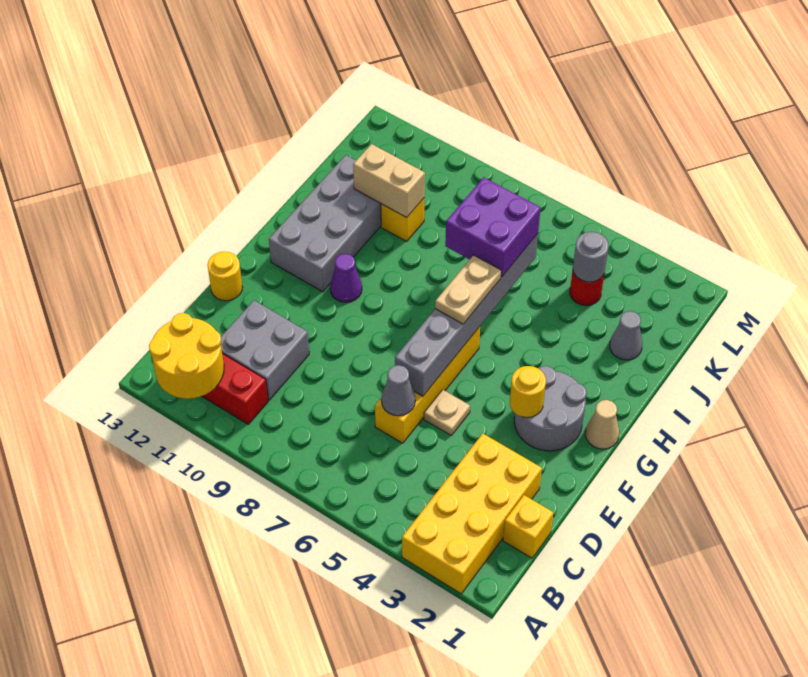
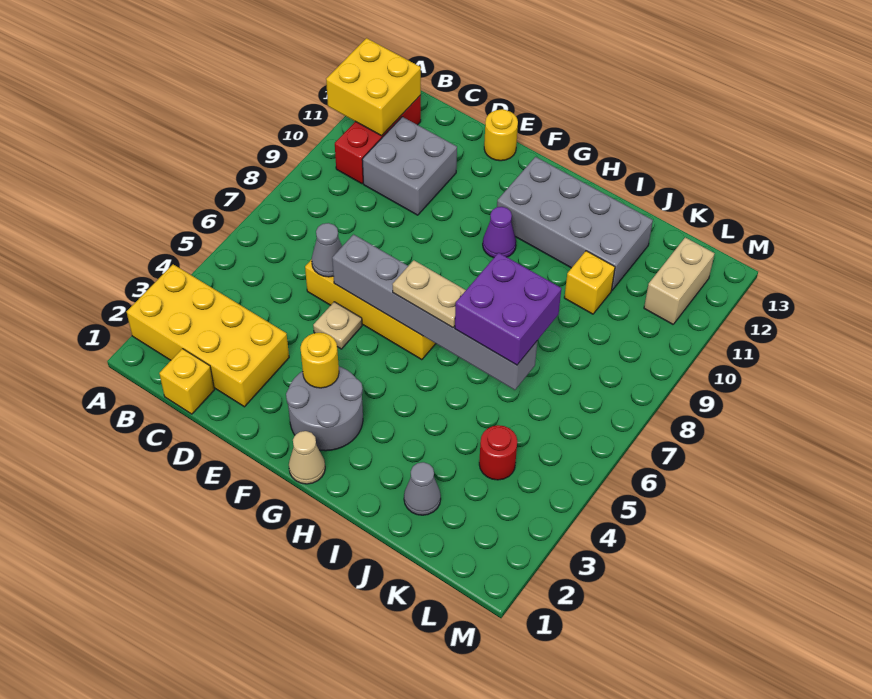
yellow 2x2 round brick [149,313,224,399] -> yellow 2x2 brick [326,38,421,136]
tan 1x2 brick [353,144,425,217] -> tan 1x2 brick moved to [644,237,715,324]
grey 1x1 round brick [573,232,609,282] -> none

